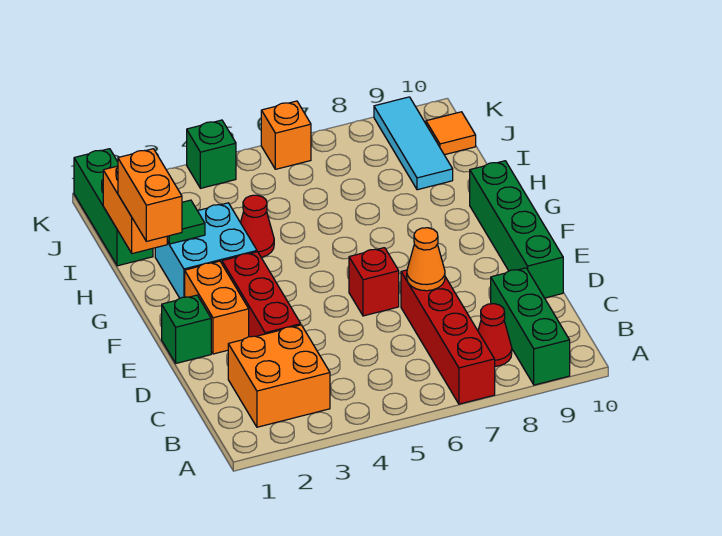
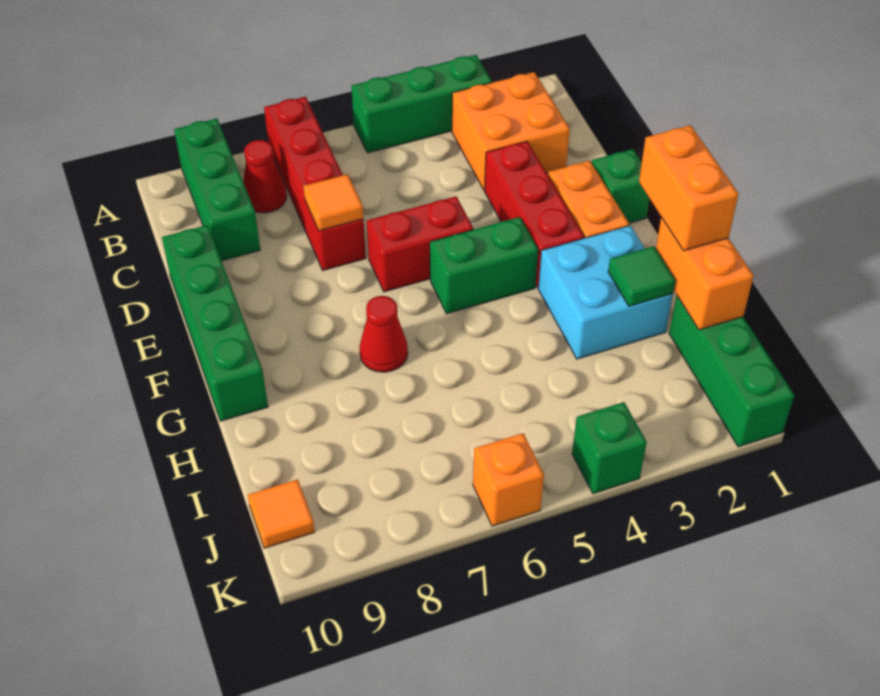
none -> green 1x3 brick [351,55,492,153]
orange 1x1 cone [407,228,445,291] -> orange 1x1 tile [303,174,364,231]
red 1x1 brick [349,248,399,316] -> red 1x2 brick [367,196,473,292]
none -> green 1x2 brick [430,217,538,314]
red 1x1 cone [240,195,274,257] -> red 1x1 cone moved to [359,296,408,372]
cyan 1x3 tile [374,97,453,190] -> none

